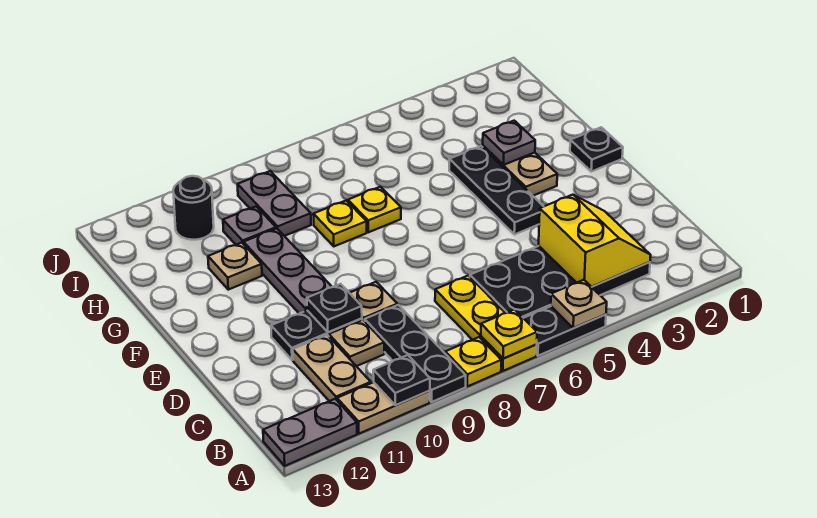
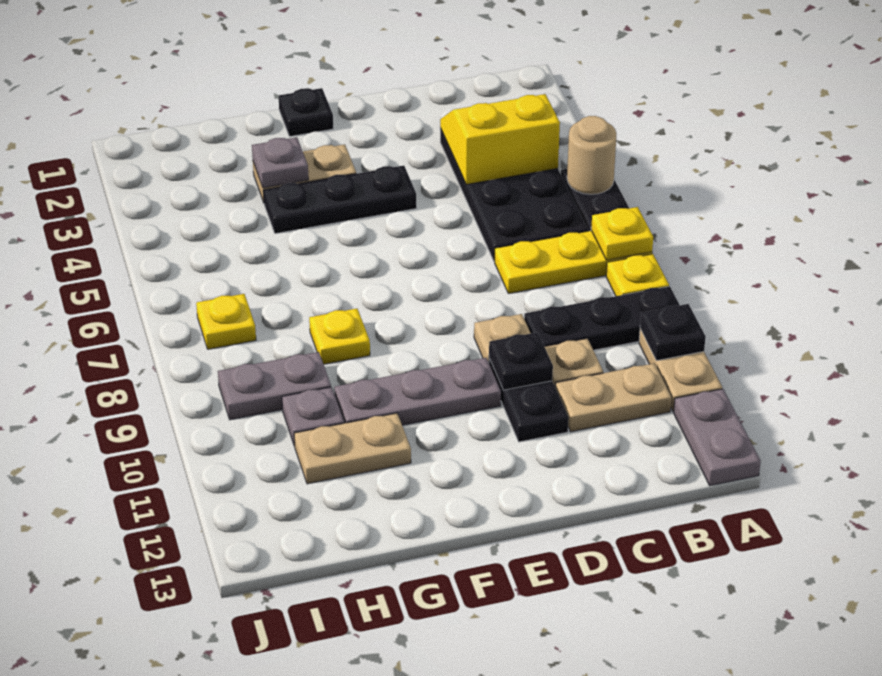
tan 1x1 plate [551,280,607,328] -> tan 1x1 round brick [567,116,616,194]
yellow 1x1 plate [348,187,401,232] -> yellow 1x1 plate moved to [196,294,256,349]
tan 1x1 plate [208,243,262,290] -> tan 1x2 plate [294,413,411,484]
black 1x1 round brick [173,176,214,240] -> none

